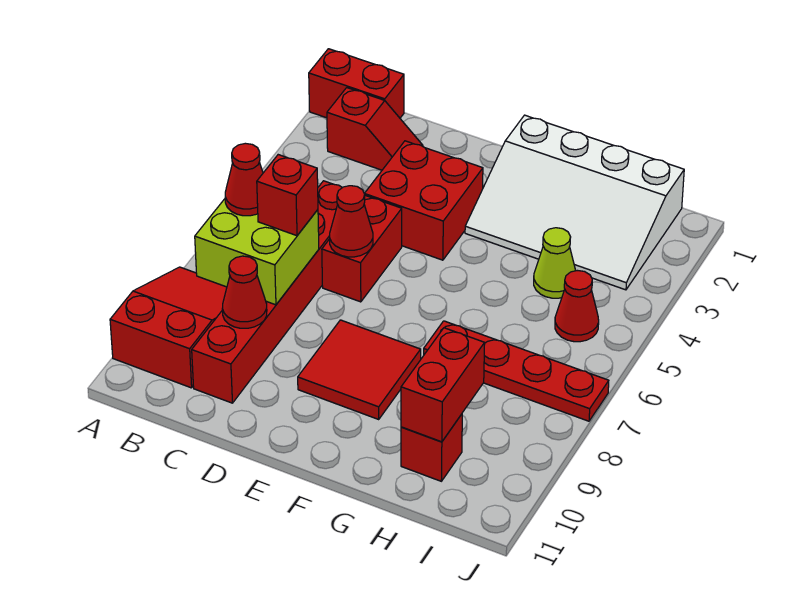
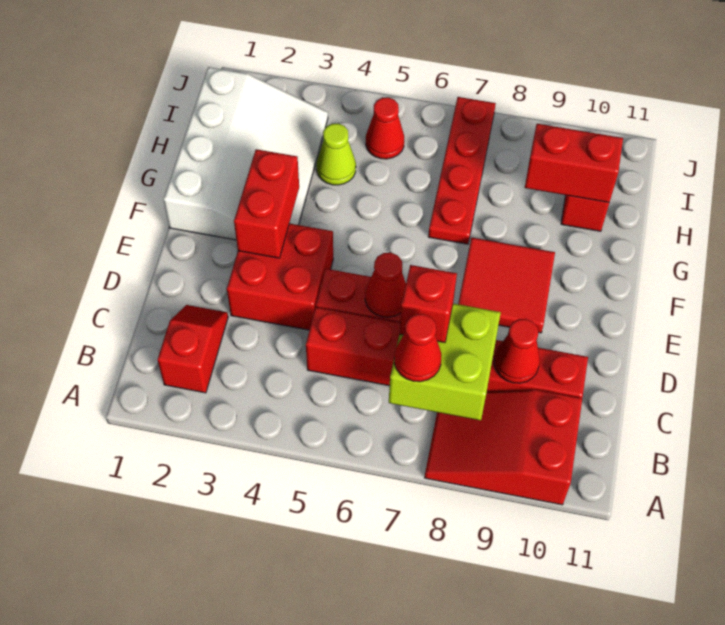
red 1x2 brick [309,49,404,118] -> red 1x2 brick moved to [234,149,299,258]

